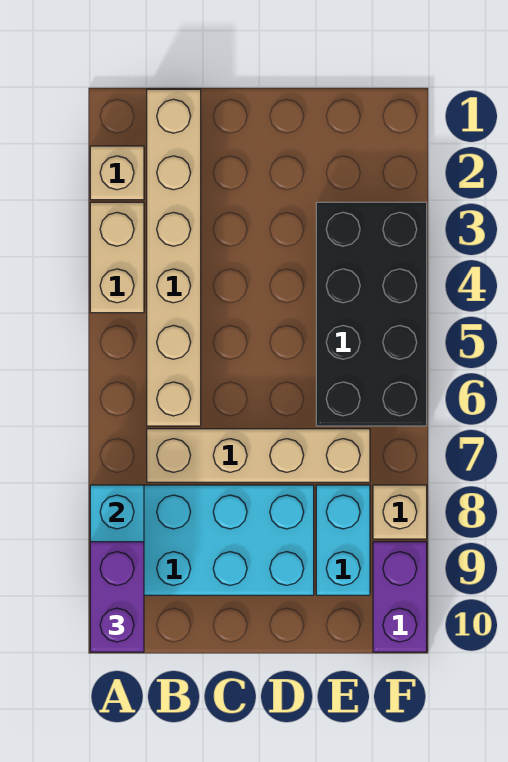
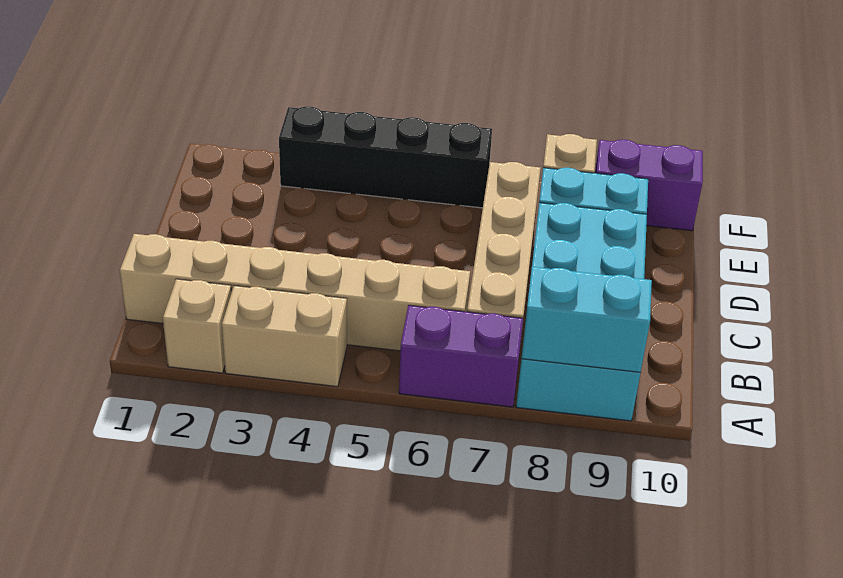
purple 1x2 brick [90,542,144,652] -> purple 1x2 brick moved to [399,305,523,407]
black 2x4 brick [316,202,427,426] -> black 1x4 brick [279,107,492,208]

